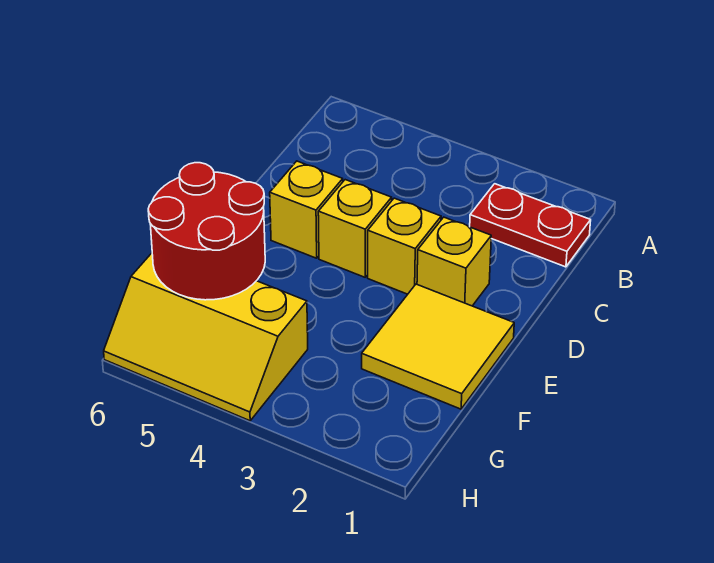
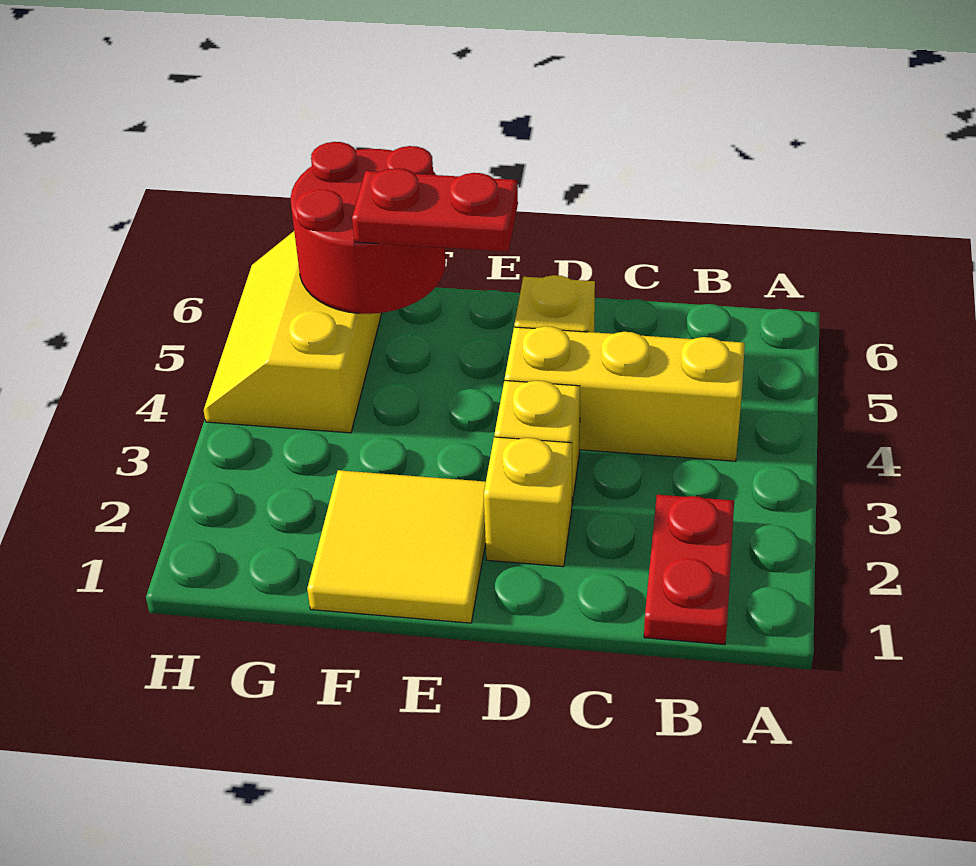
yellow 1x1 brick [318,180,392,277] -> yellow 1x3 brick [505,326,745,461]
none -> red 1x2 plate [352,168,518,252]

